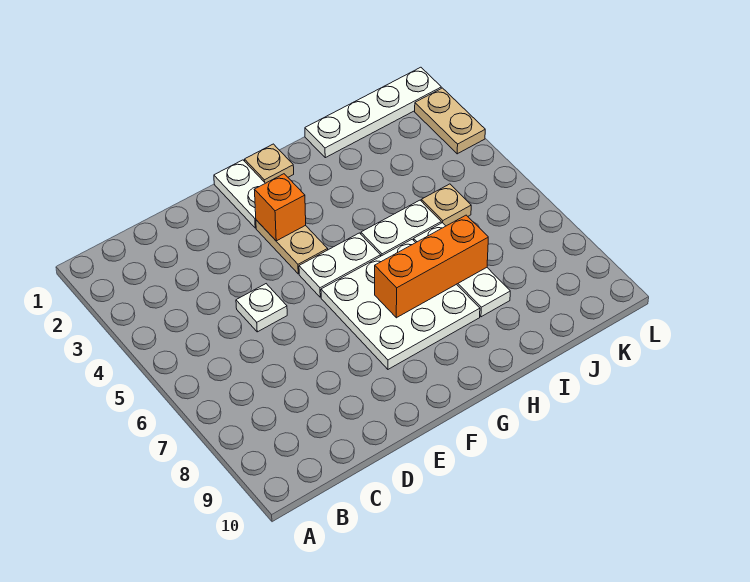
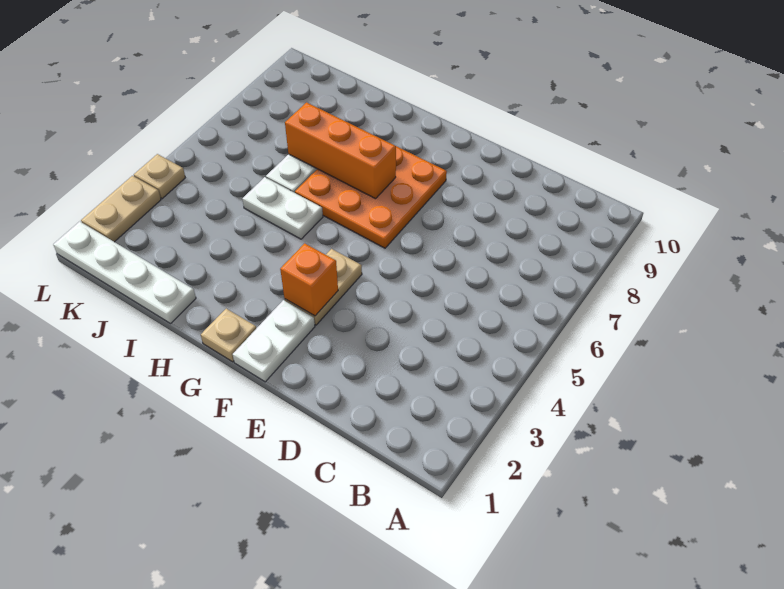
white 1x1 plate [236,284,287,332] -> none
white 1x2 plate [299,233,381,297] -> none
white 3x3 plate [321,239,480,369] -> orange 3x3 plate [295,146,447,248]
tan 1x1 plate [421,184,471,226] -> tan 1x1 plate moved to [134,154,185,199]

